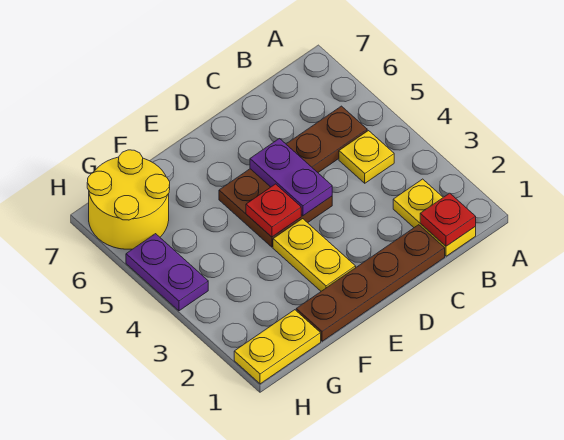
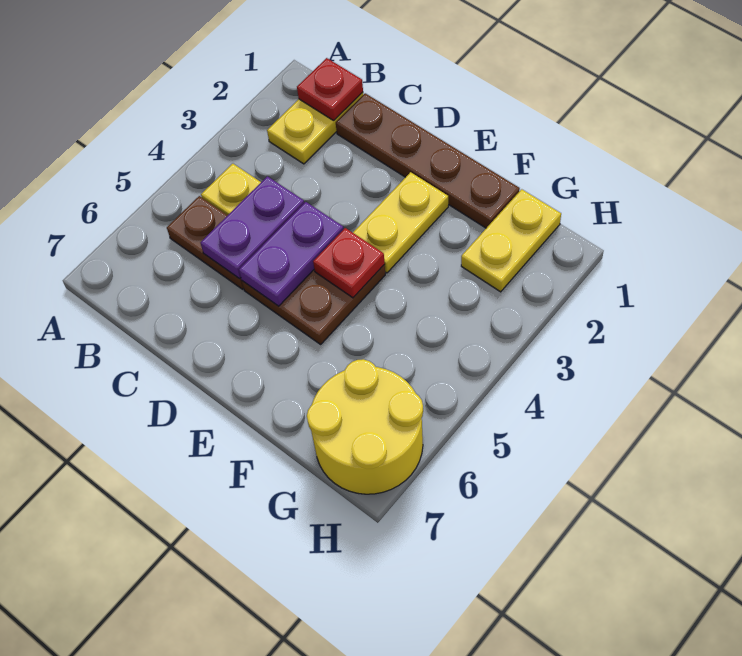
yellow 1x2 plate [234,310,321,384] -> yellow 1x2 plate turned to [461,189,561,292]
purple 1x2 plate [126,234,208,311] -> purple 1x2 plate moved to [200,176,304,279]

